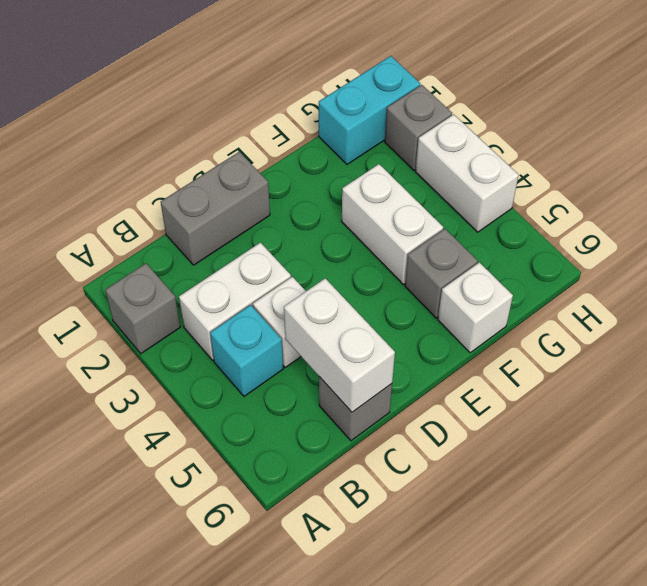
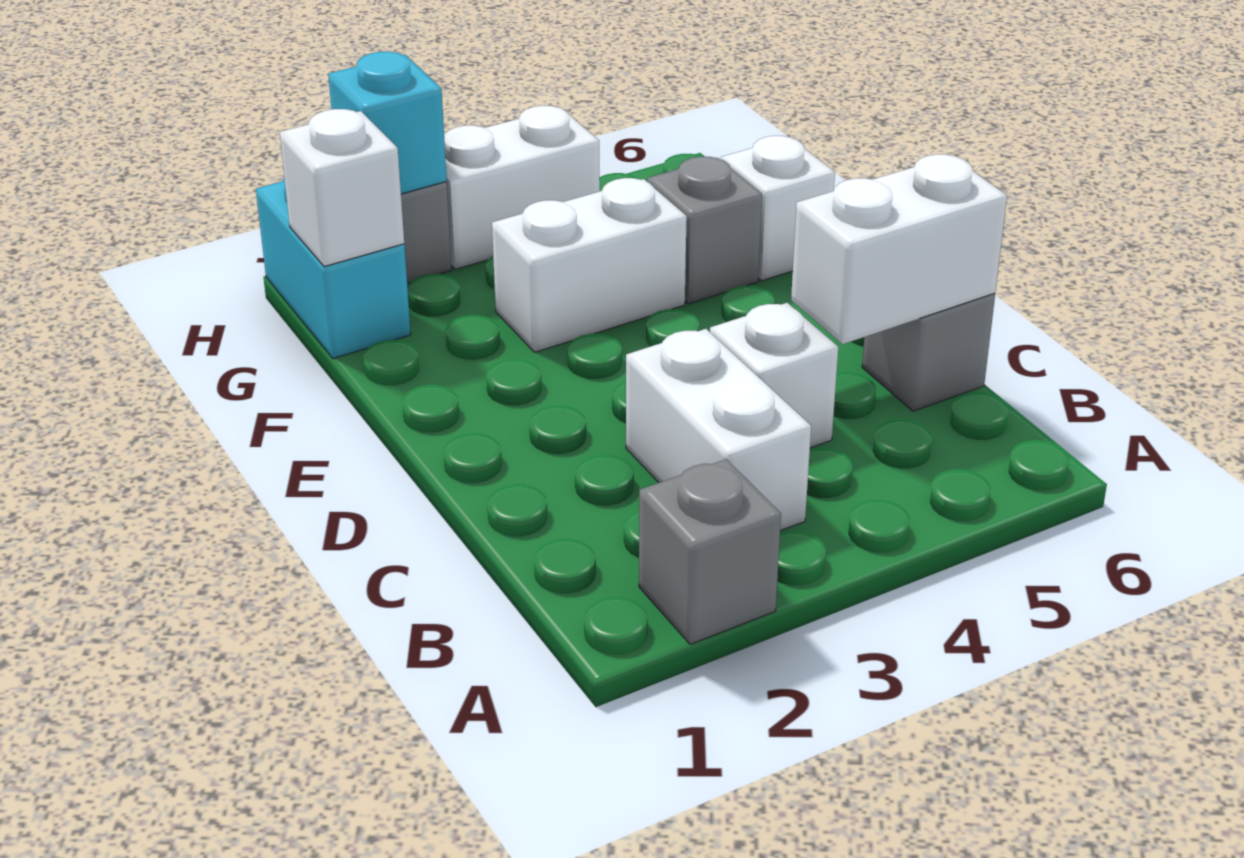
cyan 1x1 brick [210,305,283,396] -> cyan 1x1 brick moved to [328,52,447,194]
grey 1x2 brick [161,152,270,265] -> none
none -> white 1x1 brick [280,109,404,267]

